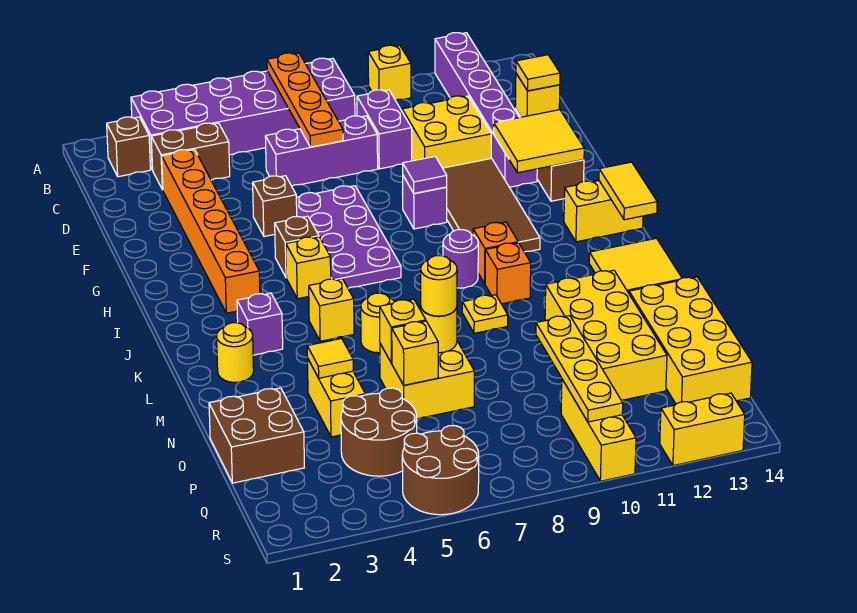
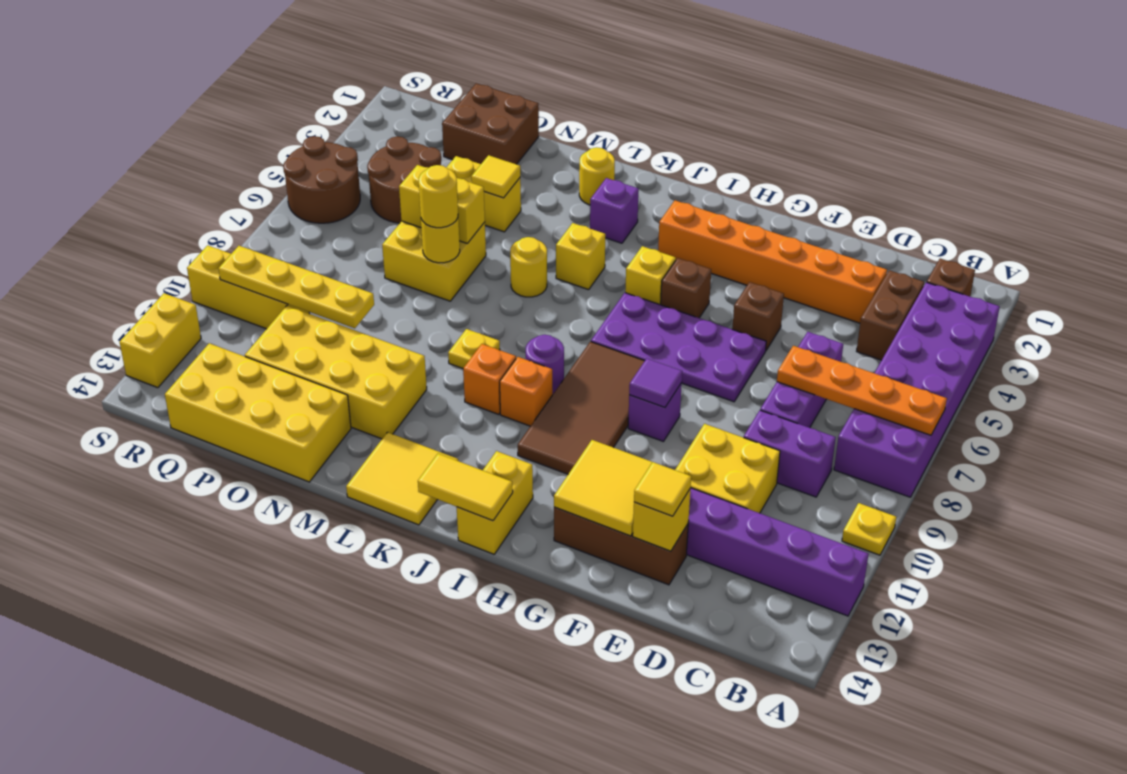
yellow 1x1 brick [368,45,411,100] -> yellow 1x1 plate [842,503,896,555]
brown 2x4 tile [443,158,540,252] -> brown 2x4 tile turned to [518,342,644,474]

